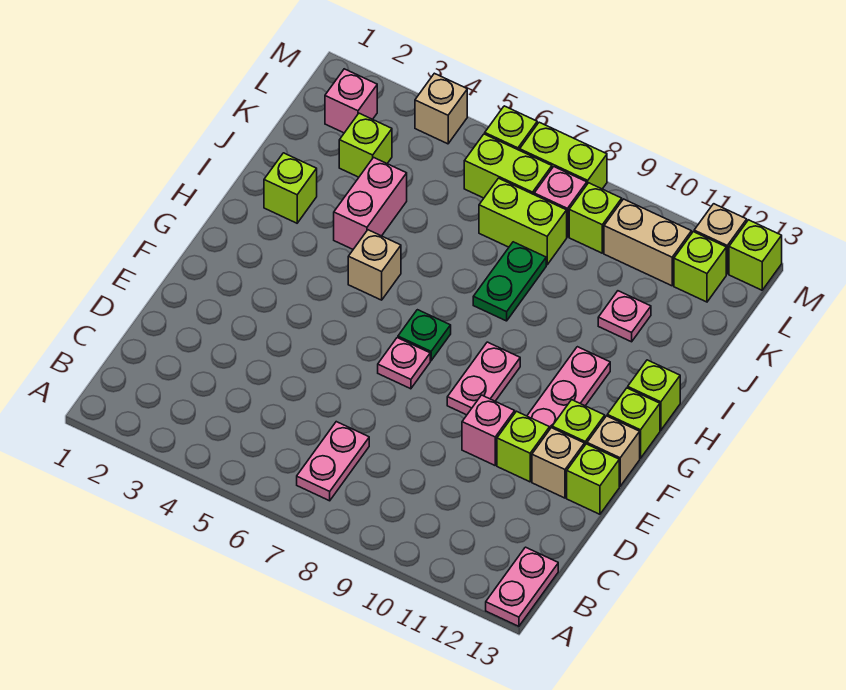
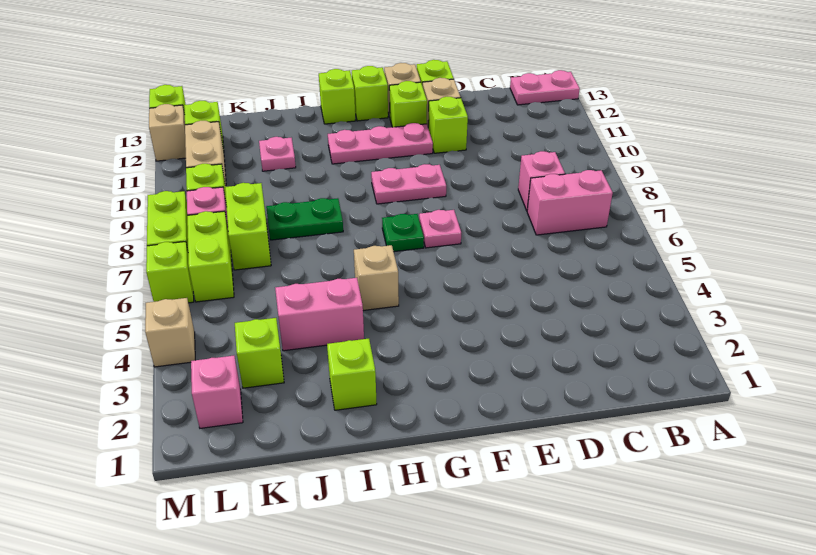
pink 1x2 plate [297,422,369,501] -> pink 1x2 brick [527,170,613,235]
pink 1x1 brick [462,395,515,465] -> pink 1x1 brick moved to [518,151,565,210]

